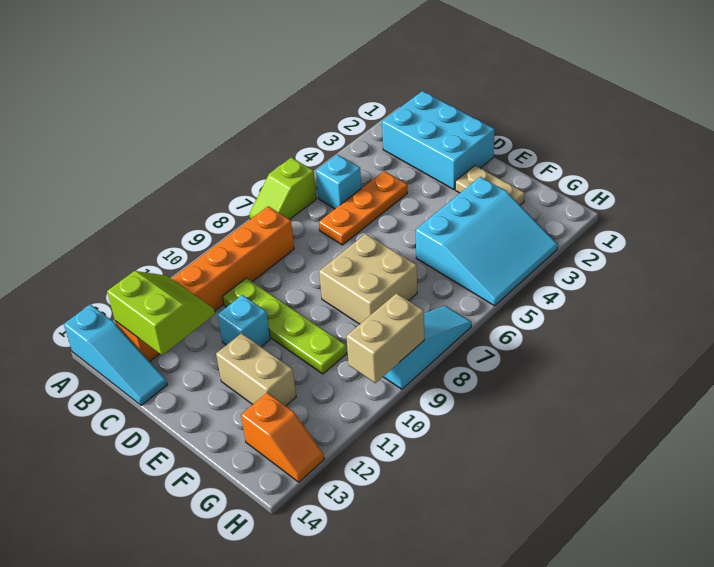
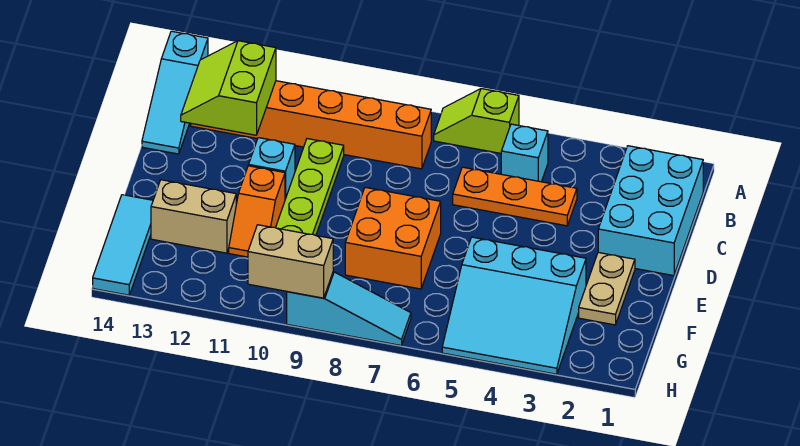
lime 2x2 slope [107,271,215,355] -> lime 2x2 slope turned to [181,41,276,135]
tan 2x2 brick [319,234,417,324] -> orange 2x2 brick [345,187,441,289]
tan 1x2 brick [216,333,296,406] -> tan 1x2 brick turned to [151,180,236,253]
none -> cyan 1x3 tile [93,195,153,295]
orange 1x2 slope [241,393,324,482] -> orange 1x2 slope moved to [229,166,285,257]

